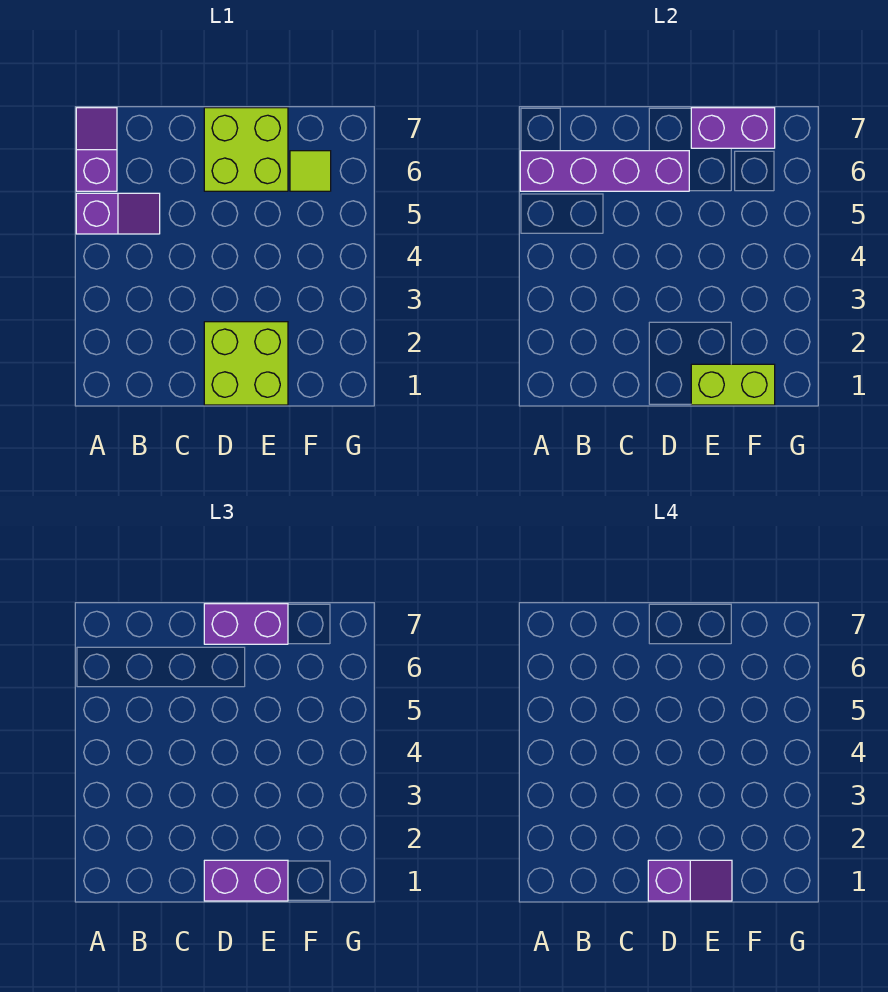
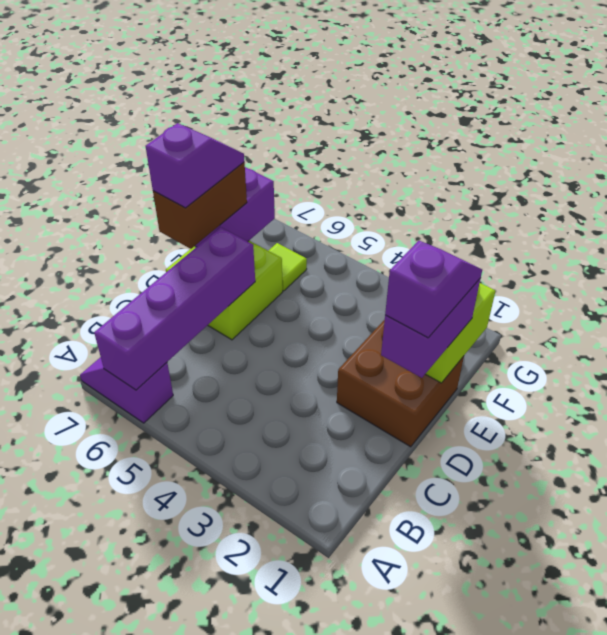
purple 1x2 slope [76,193,160,234] -> purple 1x2 slope moved to [146,123,244,208]
lime 2x2 brick [204,322,288,405] -> brown 2x2 brick [337,320,464,447]
purple 1x2 brick [204,604,288,644] -> brown 1x2 brick [153,162,247,249]

